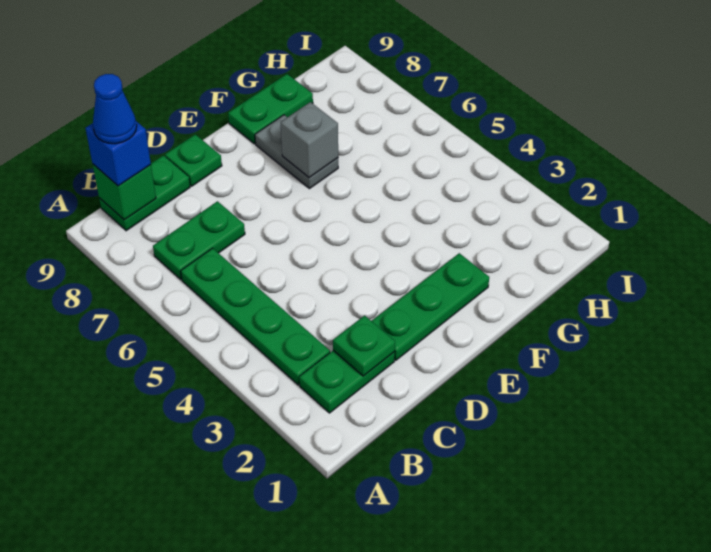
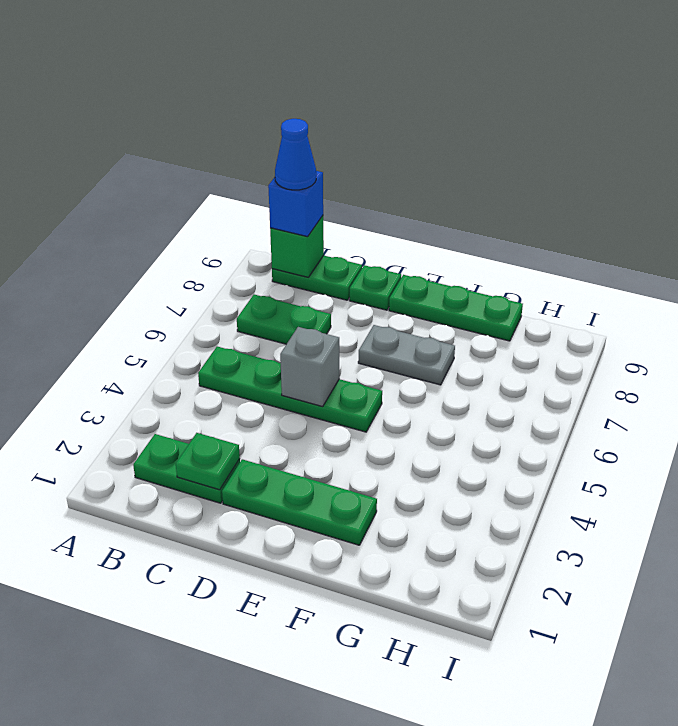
green 1x4 plate [181,248,330,385] -> green 1x4 plate turned to [198,347,382,432]
grey 1x2 plate [255,115,338,189] -> grey 1x2 plate turned to [358,325,455,385]
grey 1x1 brick [281,102,338,178] -> grey 1x1 brick moved to [280,327,339,407]
green 1x2 plate [228,74,313,144] -> green 1x3 plate [389,275,523,341]

